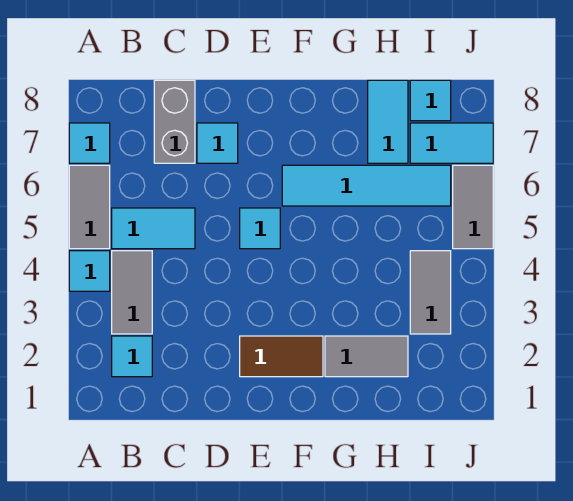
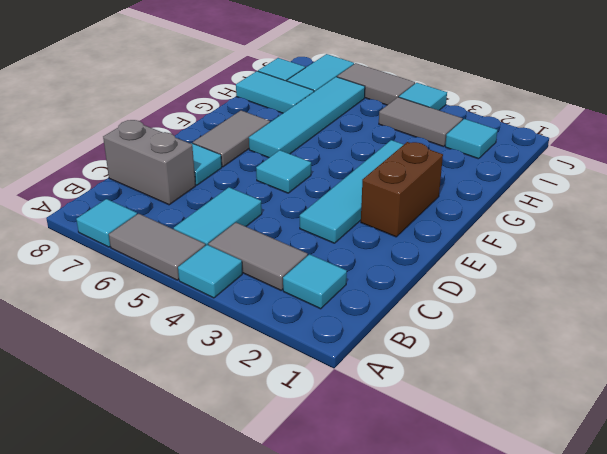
none -> cyan 1x4 tile [300,140,404,243]
brown 1x2 tile [240,336,323,377] -> brown 1x2 brick [361,142,443,237]
grey 1x2 tile [325,336,408,377] -> grey 1x2 tile moved to [193,110,270,167]
none -> cyan 1x1 tile [445,119,497,159]
none -> cyan 1x1 tile [399,83,447,110]

